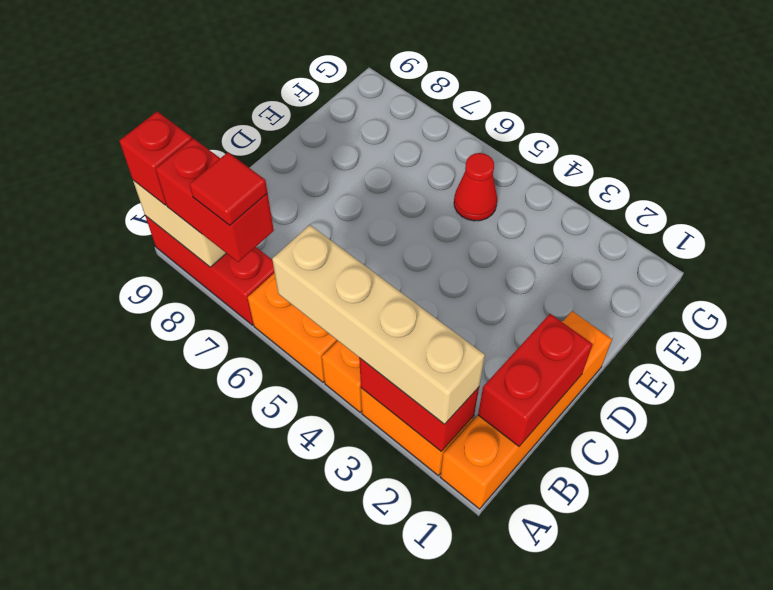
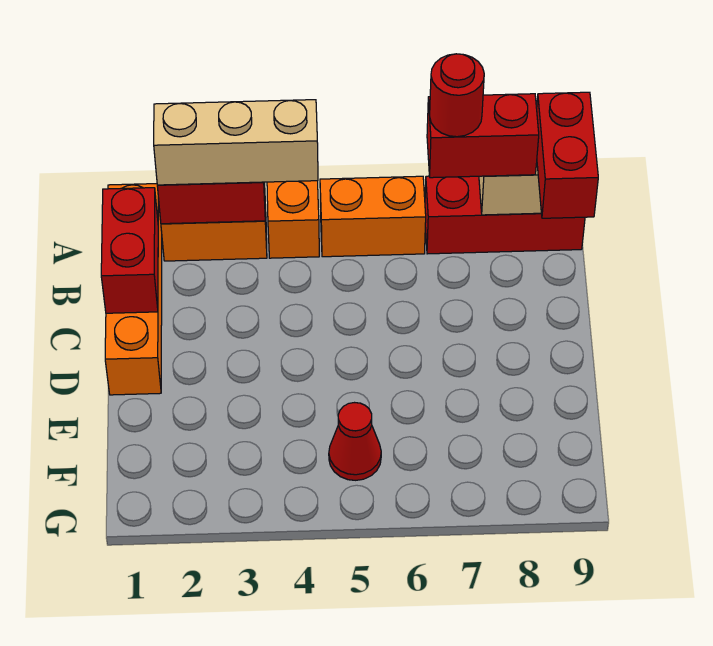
tan 1x4 brick [272,225,485,424] -> tan 1x3 brick [154,100,318,185]
red 1x1 tile [189,152,268,225] -> red 1x1 round brick [430,54,484,137]
red 1x1 brick [119,112,192,205] -> red 1x2 brick [537,92,598,218]

